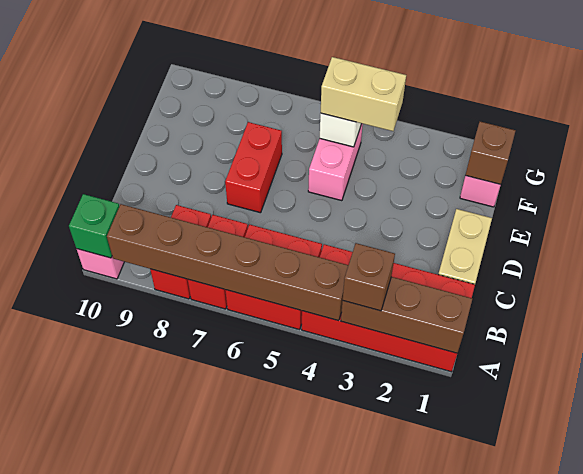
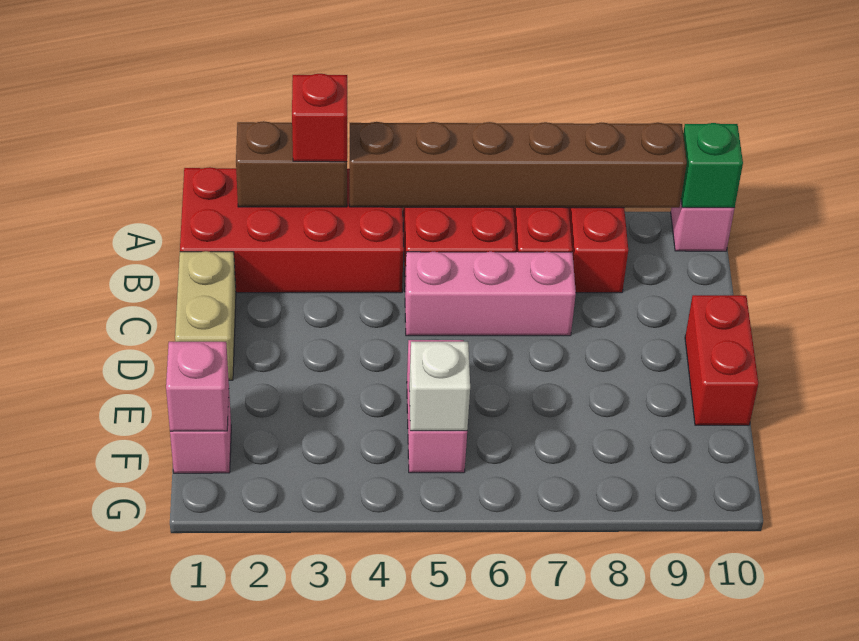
brown 1x3 brick [341,277,472,353] -> brown 1x2 brick [236,121,347,207]
brown 1x1 brick [343,243,395,311] -> red 1x1 brick [292,74,347,162]
none -> pink 1x3 brick [405,252,576,336]
red 1x2 brick [225,122,282,213] -> red 1x2 brick moved to [685,295,758,425]
brown 1x1 brick [465,122,516,185] -> pink 1x1 brick [166,342,229,431]
tan 1x2 brick [321,57,406,131] -> none

